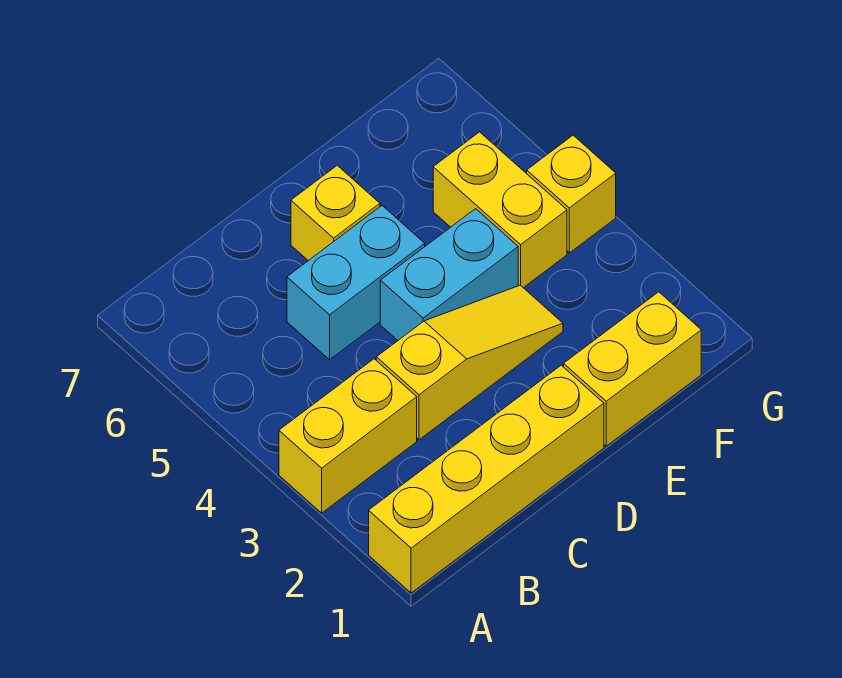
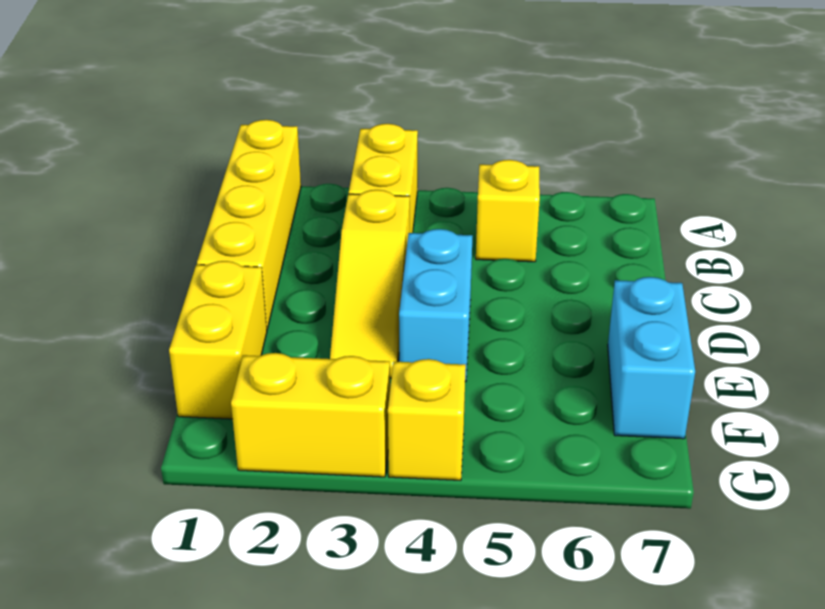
cyan 1x2 brick [287,206,425,360] -> cyan 1x2 brick moved to [608,277,695,439]
yellow 1x1 brick [291,165,380,261] -> yellow 1x1 brick moved to [476,160,540,262]
yellow 1x2 brick [433,132,567,288] -> yellow 1x2 brick moved to [231,353,390,477]

